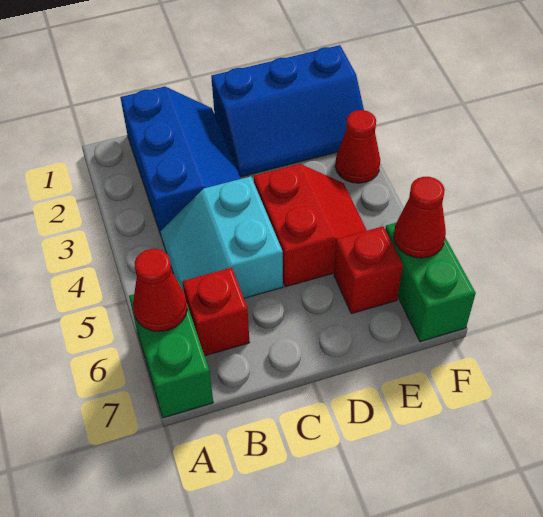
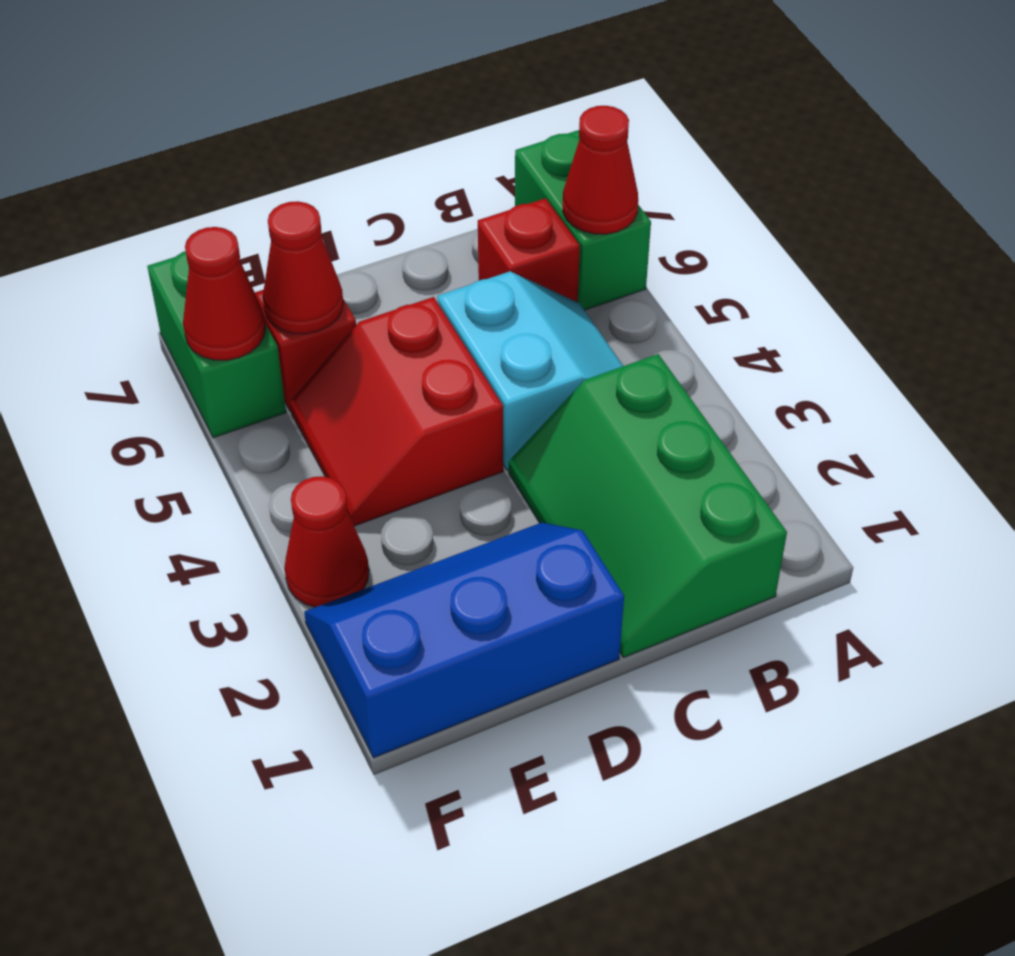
blue 2x3 slope [120,86,241,235] -> green 2x3 slope [509,354,787,658]
none -> red 1x1 cone [263,201,343,334]

